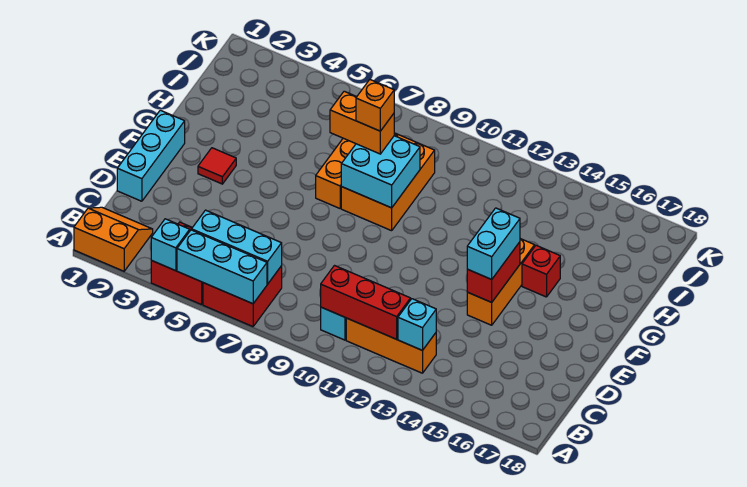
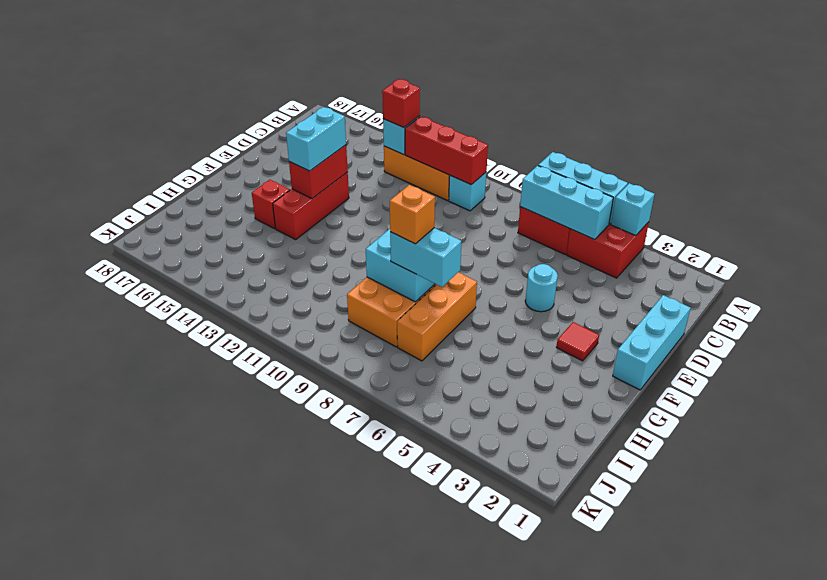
orange 2x2 slope [74,207,153,271] -> none
none -> red 1x1 brick [382,79,420,128]
none -> cyan 1x1 round brick [525,264,558,312]
orange 1x3 brick [467,239,535,325] -> red 1x3 brick [273,172,349,240]
orange 1x2 brick [330,91,394,154] -> cyan 1x2 brick [390,228,461,287]

